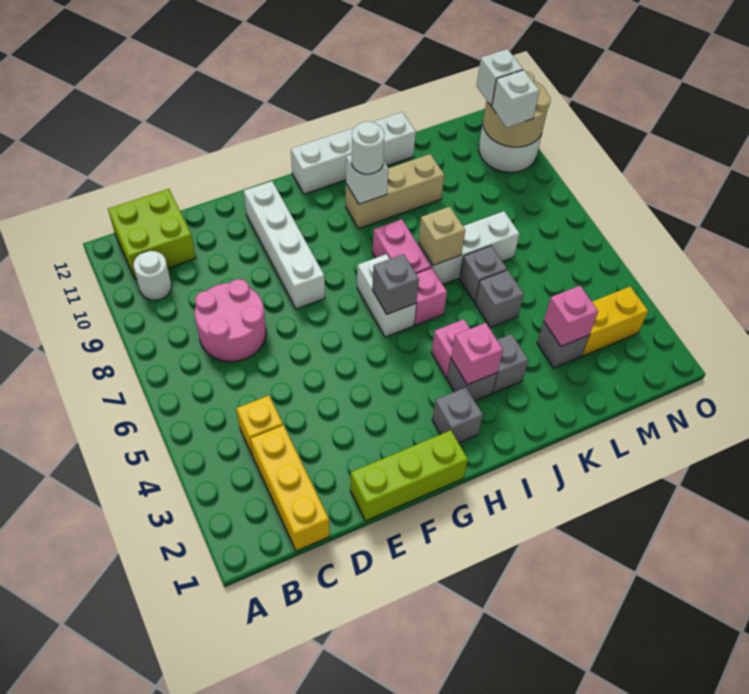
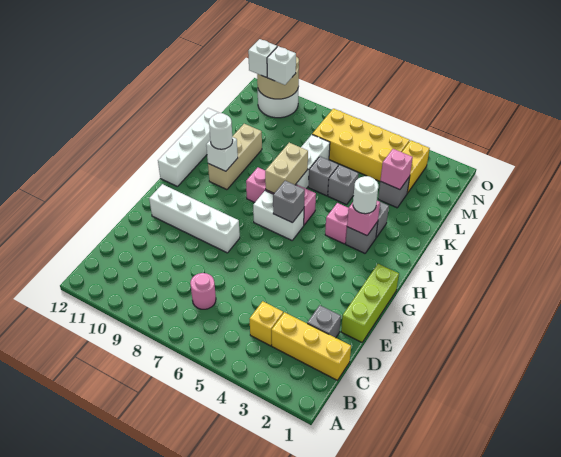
white 1x1 round brick [133,251,172,300] -> white 1x1 round brick moved to [353,176,378,214]
lime 2x2 brick [108,189,196,280] -> none
pink 2x2 round brick [195,279,266,362] -> pink 1x1 round brick [190,273,216,309]
grey 1x1 brick [432,387,483,443] -> grey 1x1 brick moved to [307,305,341,338]
tan 1x1 brick [418,207,465,265] -> tan 1x2 brick [265,143,308,193]
none -> yellow 2x4 brick [312,109,410,181]

